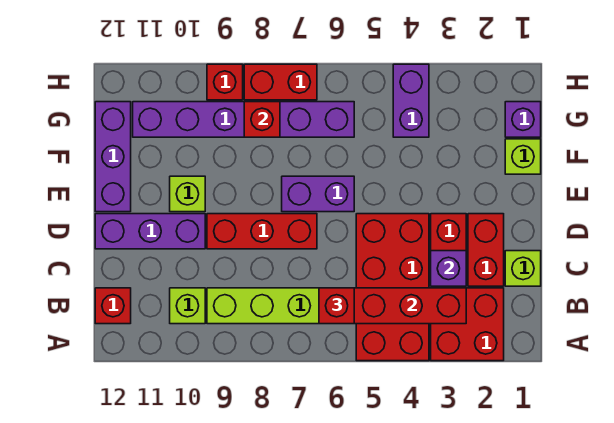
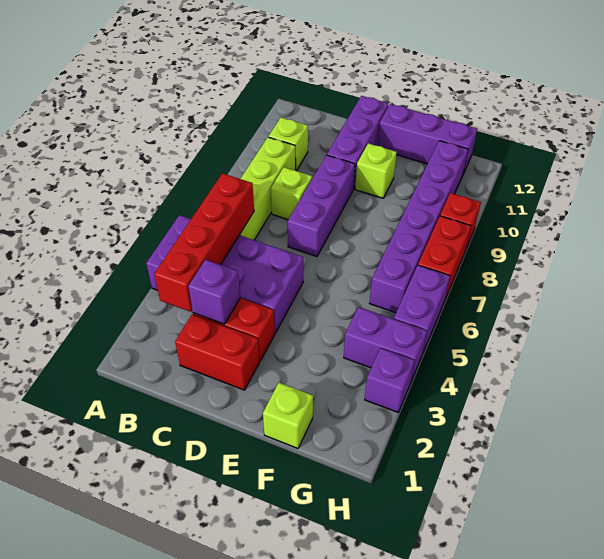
red 2x2 brick [431,288,504,361] -> none
red 2x4 brick [356,214,429,361] -> purple 2x4 brick [146,215,303,333]
red 1x1 brick [319,288,354,324] -> none
red 1x1 brick [95,288,131,324] -> none
lime 1x1 brick [505,251,541,286] -> lime 1x1 brick moved to [271,167,312,219]
red 1x3 brick [207,214,317,249] -> purple 1x3 brick [288,155,355,256]
purple 1x2 brick [282,176,354,212] -> purple 1x2 brick moved to [394,265,450,352]
purple 1x1 brick [505,102,541,137] -> purple 1x1 brick moved to [365,348,415,412]
red 1x1 brick [244,102,280,137] -> none

